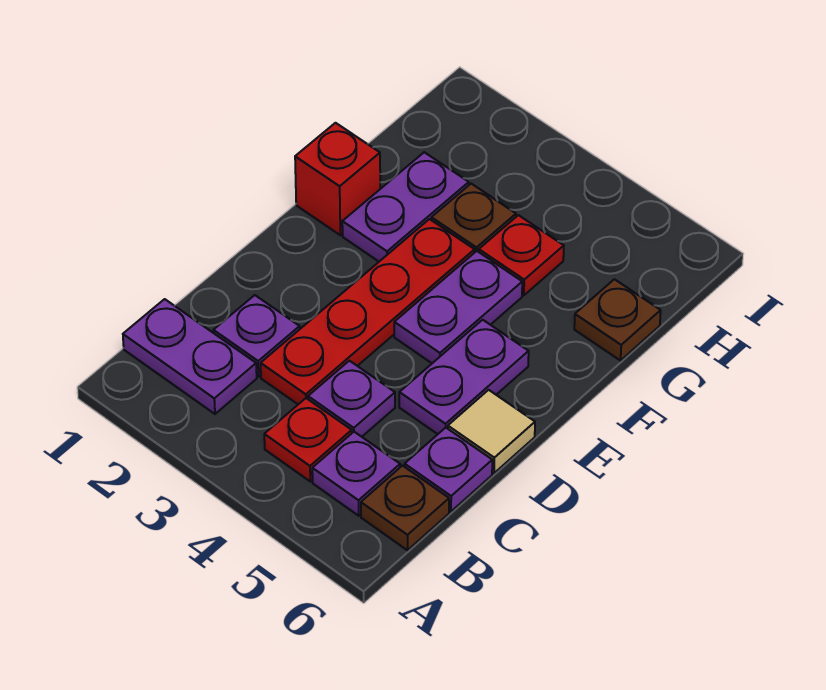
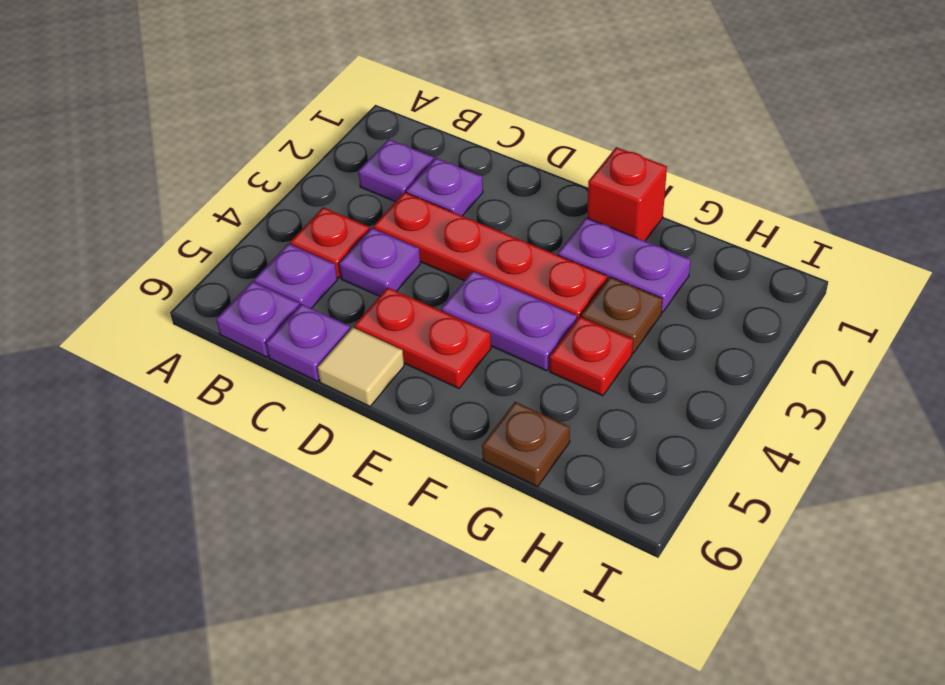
purple 1x2 plate [123,299,257,414] -> purple 1x1 plate [358,139,434,202]
brown 1x1 plate [361,466,449,550] -> purple 1x1 plate [216,281,300,357]
purple 1x2 plate [399,320,529,434] -> red 1x2 plate [354,287,491,388]

